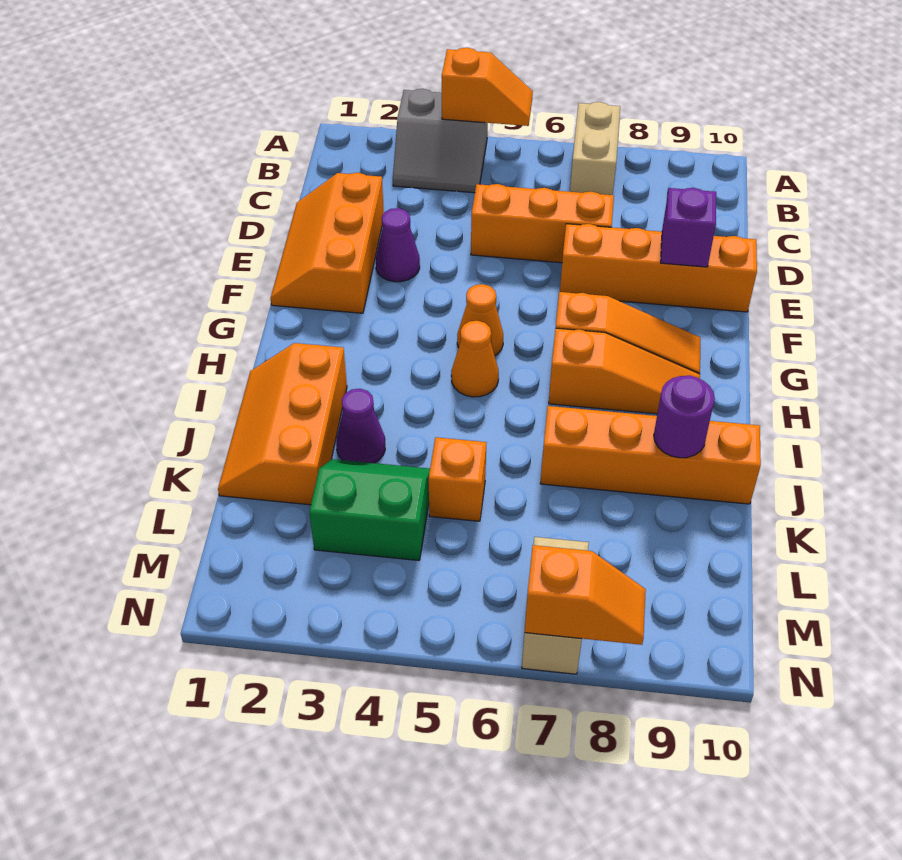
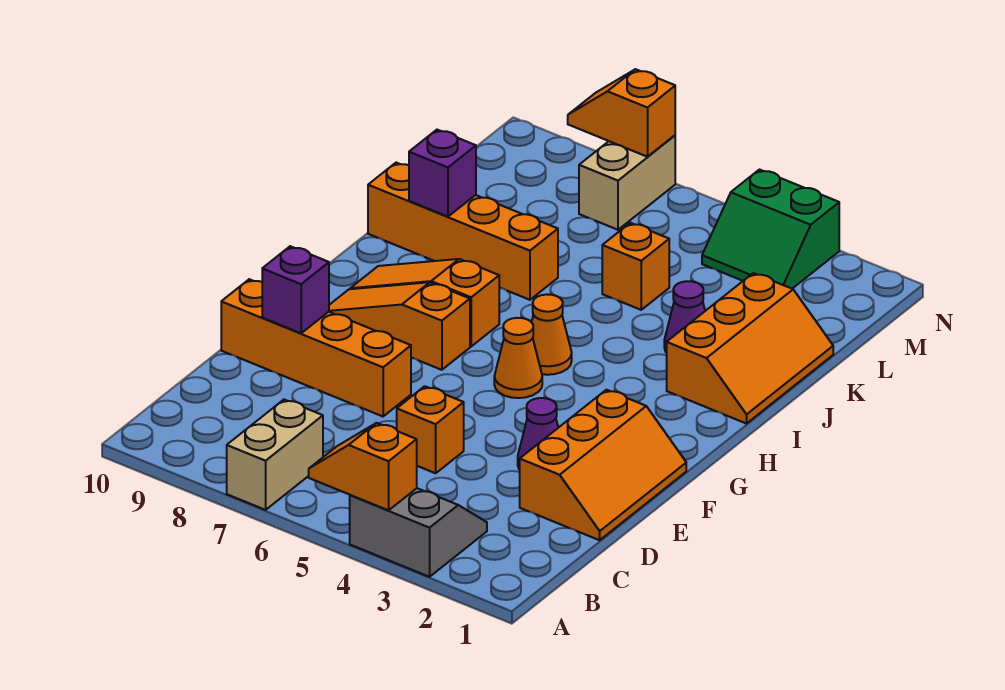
orange 1x3 brick [471,184,614,263] -> orange 1x1 brick [397,386,464,473]
purple 1x1 round brick [654,375,715,458] -> purple 1x1 brick [409,130,476,217]
green 2x2 slope [309,459,430,561] -> green 2x2 slope moved to [702,170,839,289]

